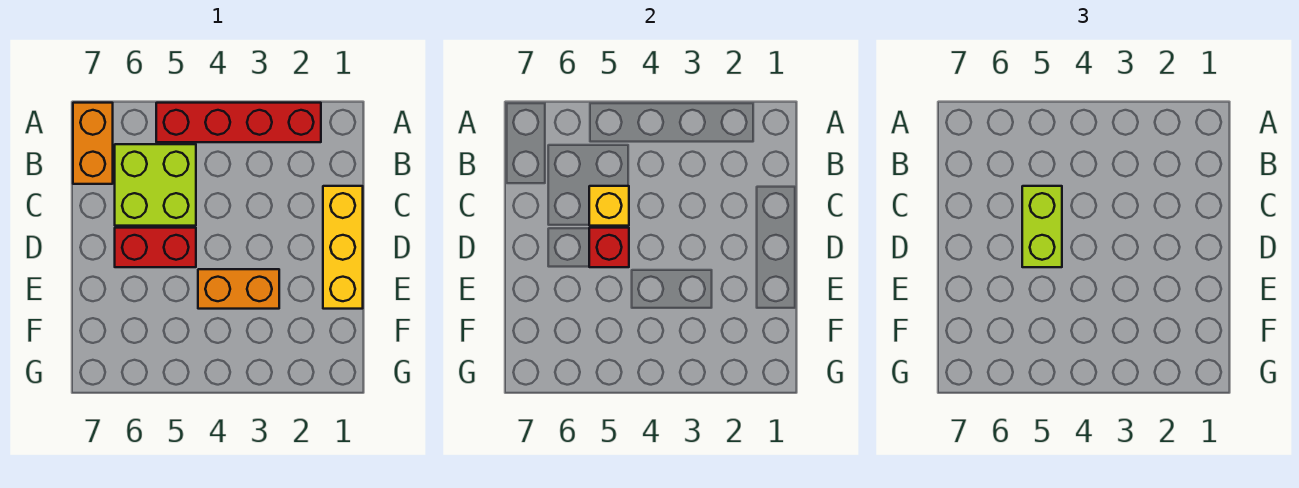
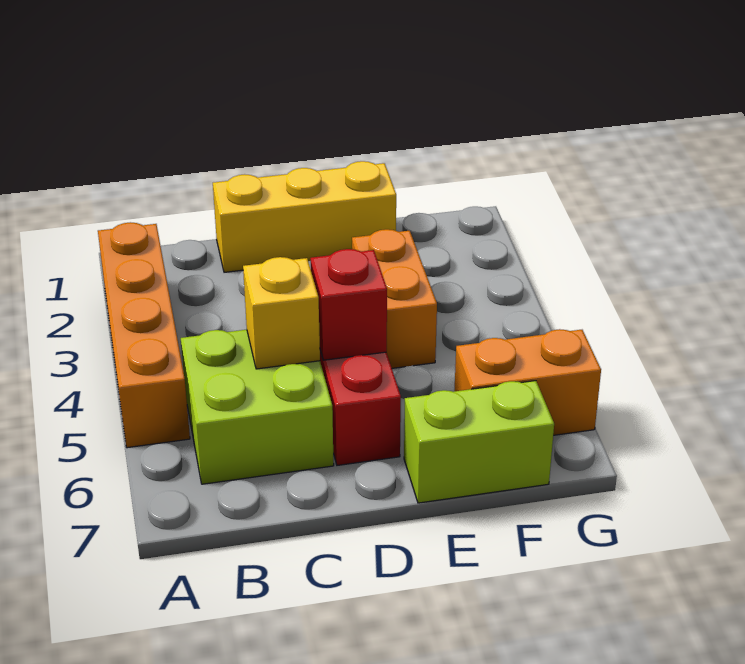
red 1x4 brick [156,103,321,142] -> orange 1x4 brick [98,222,190,448]
orange 1x2 brick [73,103,113,184] -> orange 1x2 brick moved to [454,329,601,435]
lime 1x2 brick [1022,186,1062,267] -> lime 1x2 brick moved to [404,381,554,503]

